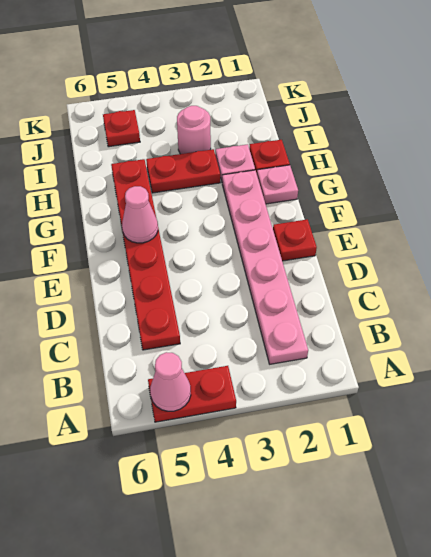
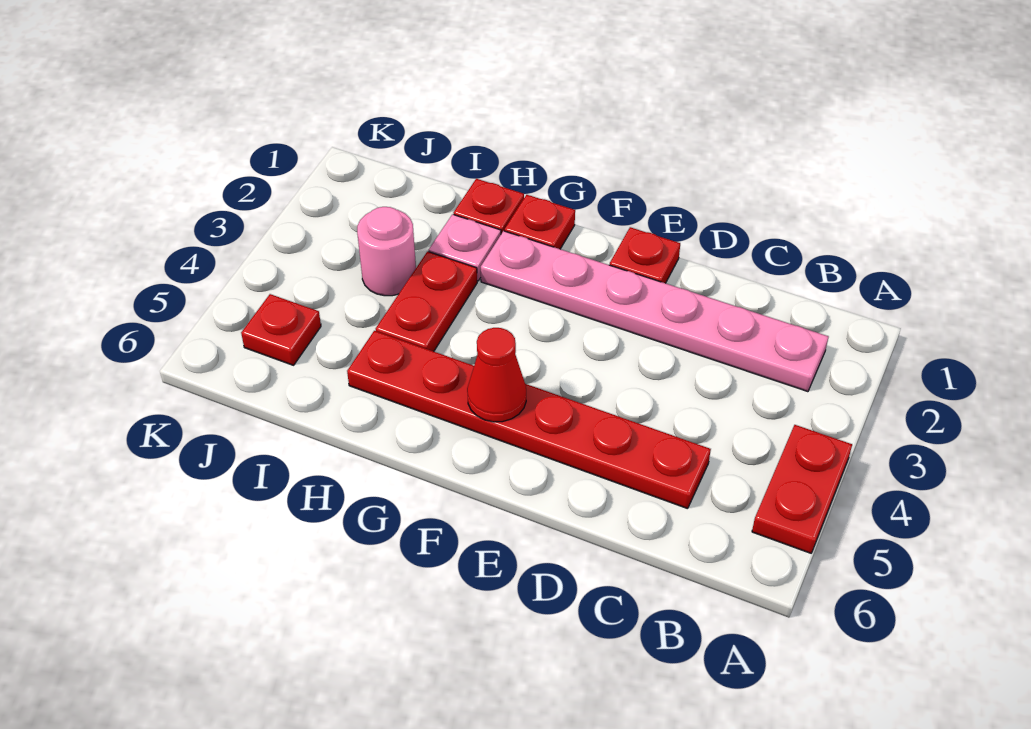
pink 1x1 cone [150,352,191,411] -> none
pink 1x1 cone [122,186,158,243] -> red 1x1 cone [467,328,526,422]
pink 1x1 plate [257,165,298,204] -> red 1x1 plate [505,195,575,249]

